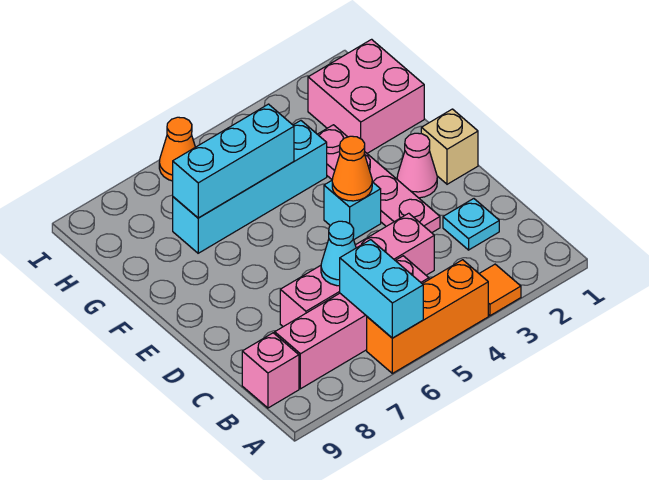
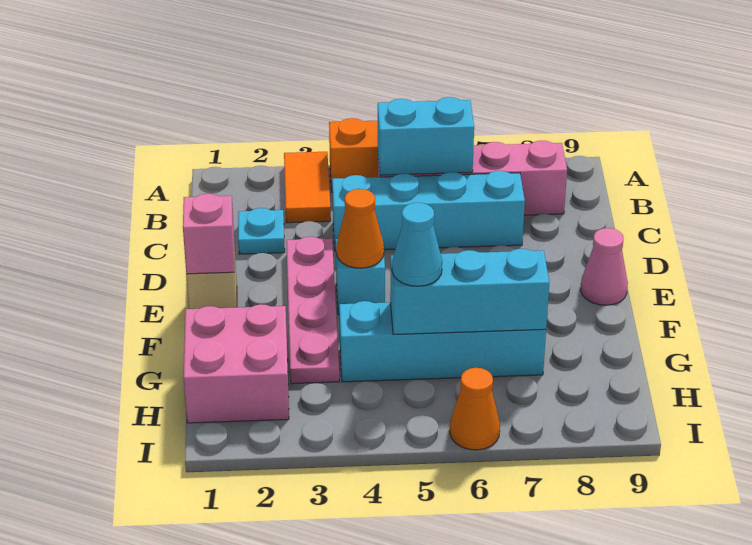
orange 1x1 tile [479,264,521,316] -> orange 1x2 tile [284,152,331,223]
cyan 1x2 brick [340,240,423,338] -> cyan 1x2 brick turned to [378,97,474,175]
pink 1x1 brick [242,333,299,408] -> pink 1x1 brick moved to [183,194,234,274]
pink 1x4 brick [280,213,434,327] -> cyan 1x4 brick [332,171,525,251]
cyan 1x1 cone [321,221,356,286] -> cyan 1x1 cone moved to [392,203,442,286]
pink 1x1 cone [397,133,437,198] -> pink 1x1 cone moved to [581,228,628,305]

